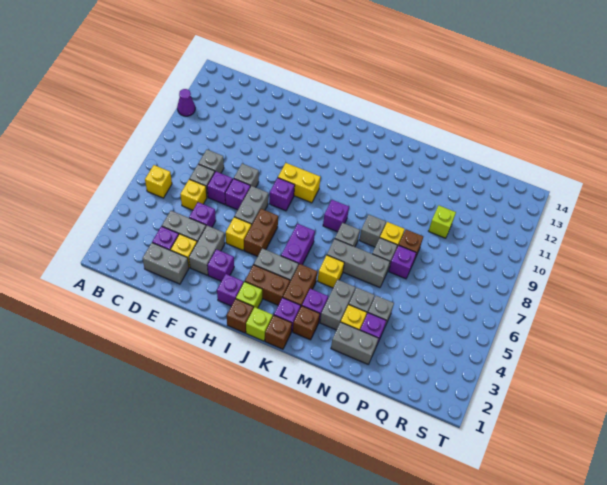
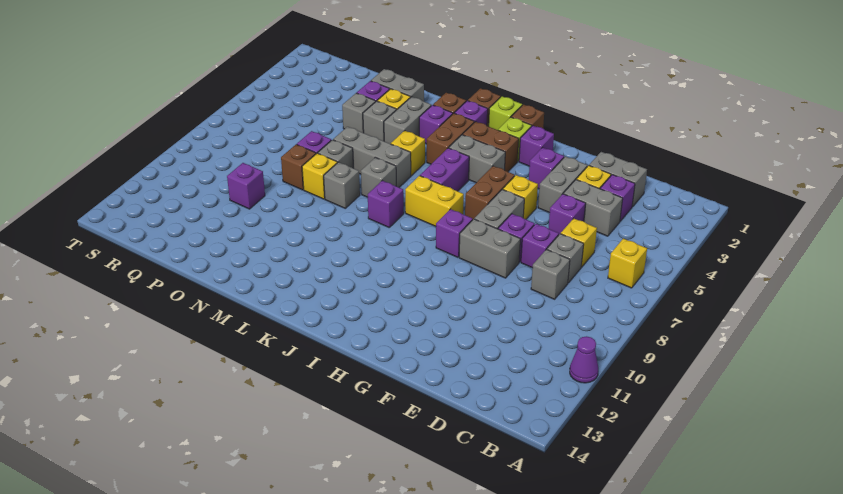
grey 1x1 brick [234,163,259,187] -> grey 1x2 brick [459,219,520,278]
yellow 1x2 brick [278,163,321,203] -> yellow 1x2 brick moved to [405,176,464,226]
lime 1x1 brick [429,205,456,238] -> purple 1x1 brick [227,163,265,209]

